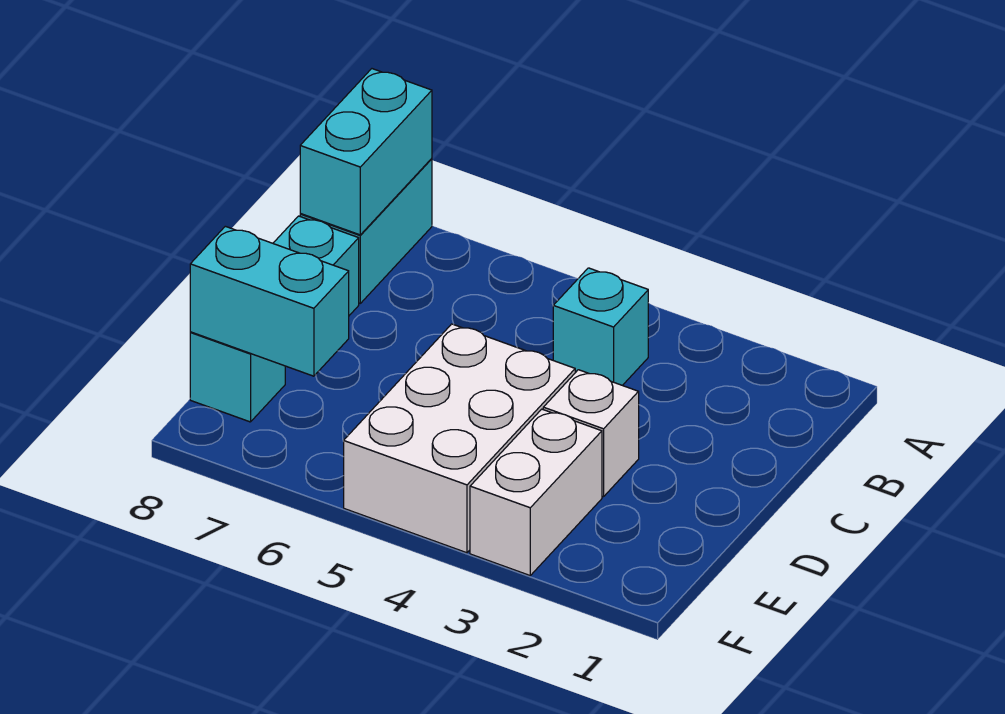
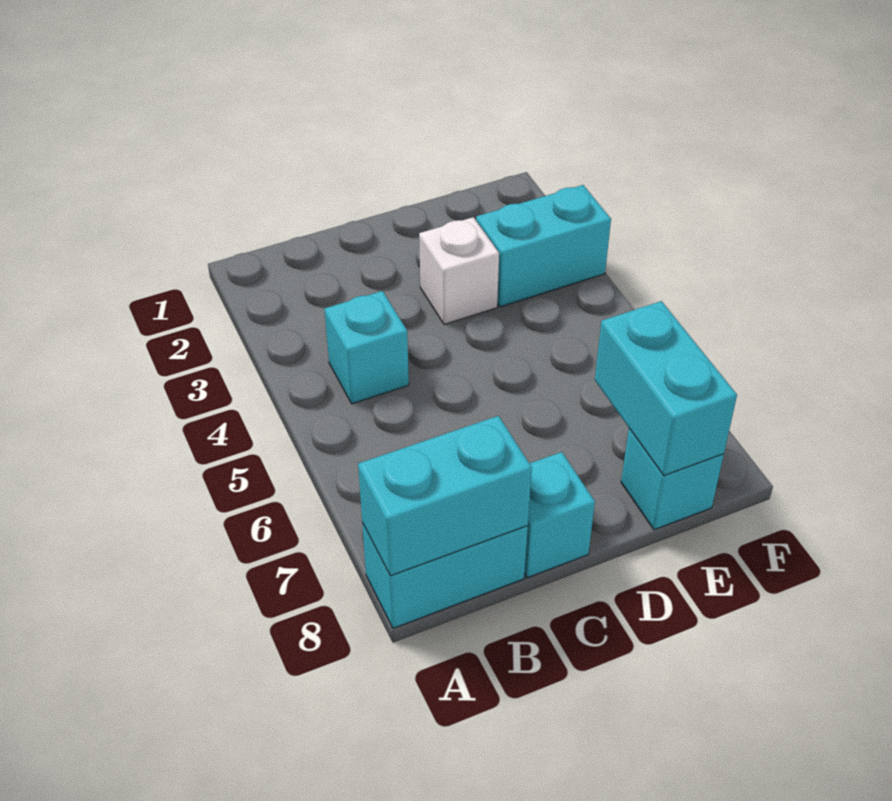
white 2x3 brick [344,324,575,553] -> none
white 1x2 brick [470,409,602,575] -> cyan 1x2 brick [476,185,611,307]

